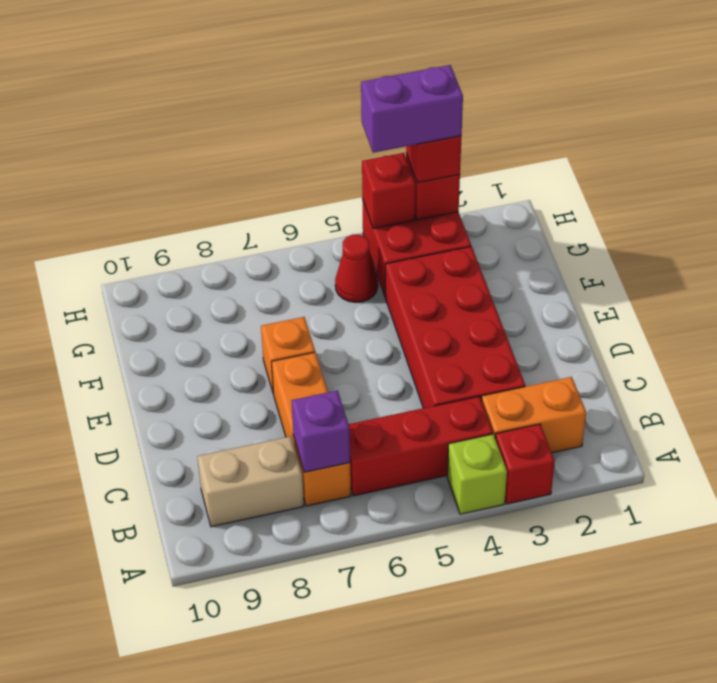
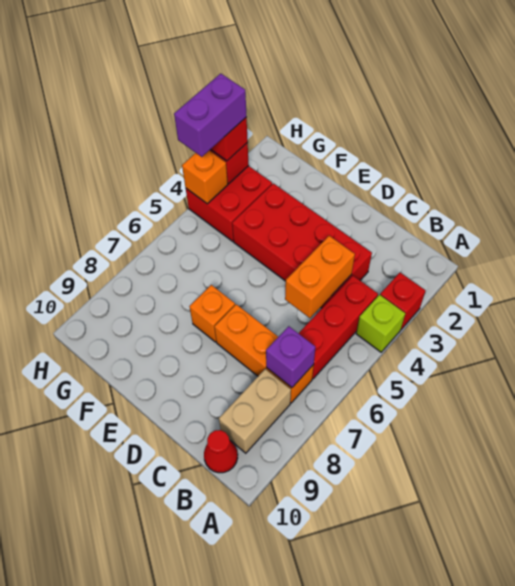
orange 1x2 brick [482,377,586,453] -> orange 1x2 brick moved to [285,236,355,318]
red 1x1 cone [335,234,378,302] -> red 1x1 cone moved to [204,430,238,473]
red 1x1 brick [362,153,416,228] -> orange 1x1 brick [182,151,228,204]

